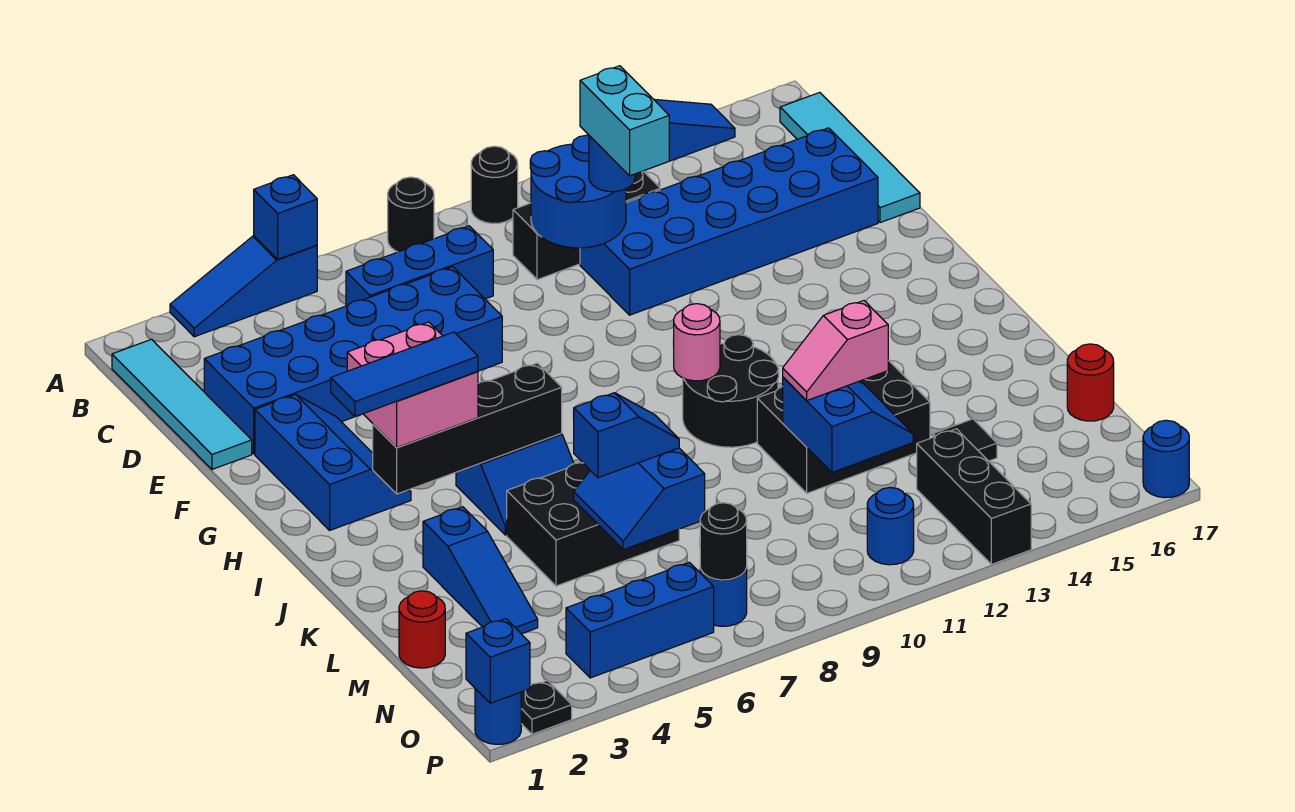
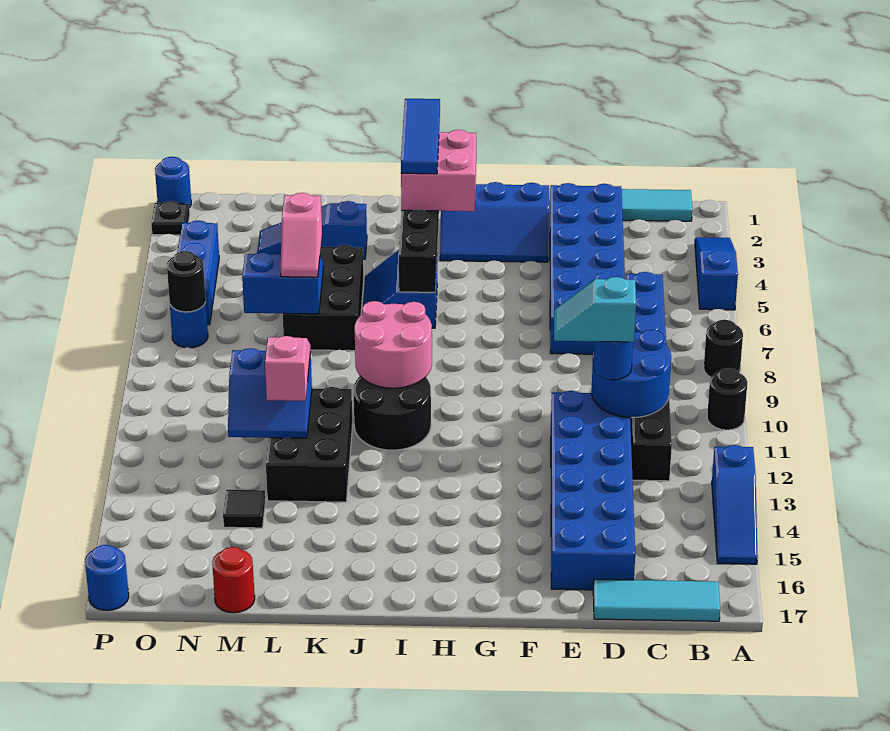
blue 1x1 brick [254,175,317,259] -> none
cyan 1x4 tile [780,92,920,223] -> cyan 1x3 tile [593,579,720,621]
cyan 1x2 brick [580,66,669,176] -> cyan 1x2 slope [554,277,636,342]
pink 1x1 round brick [673,304,720,381] -> pink 2x2 round brick [355,301,432,388]
blue 1x2 slope [573,393,679,478] -> pink 1x2 slope [281,193,322,277]
red 1x1 round brick [399,591,445,668] -> none
black 1x3 brick [917,429,1031,564] -> none
blue 1x1 round brick [867,488,914,565] -> none
blue 1x1 brick [466,619,530,703] -> none

